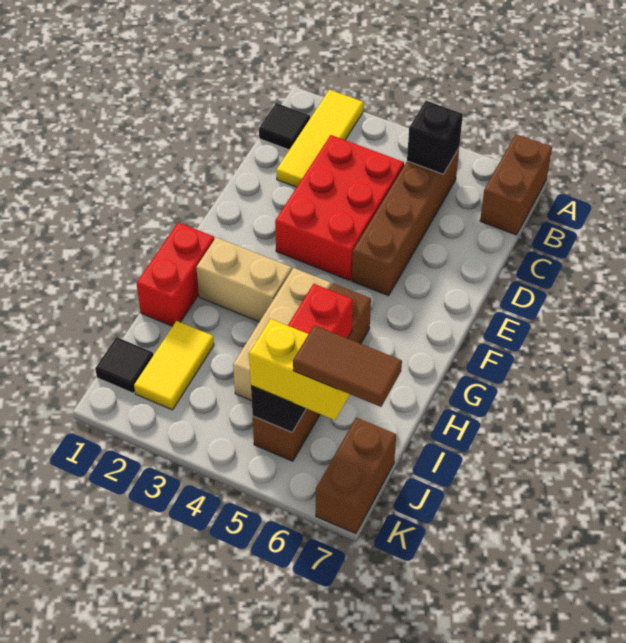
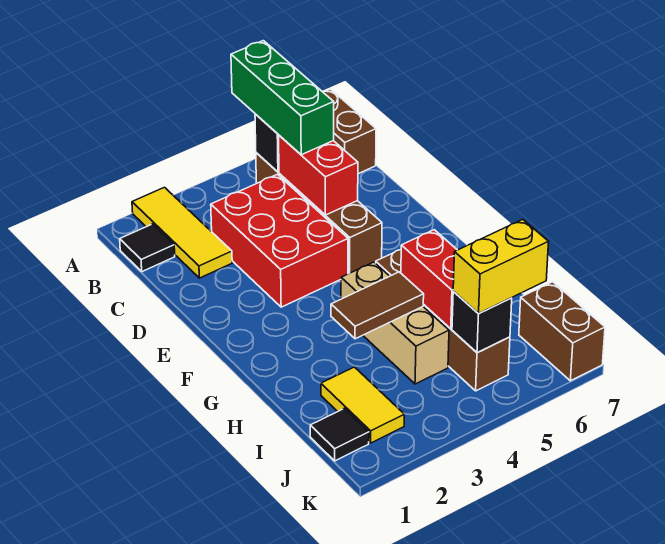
none -> green 1x3 brick [231,41,334,155]
red 1x2 brick [137,222,214,326] -> red 1x2 brick moved to [279,135,358,215]
tan 1x2 brick [196,237,292,322] -> none
brown 1x2 tile [293,325,402,407] -> brown 1x2 tile moved to [331,272,424,339]

